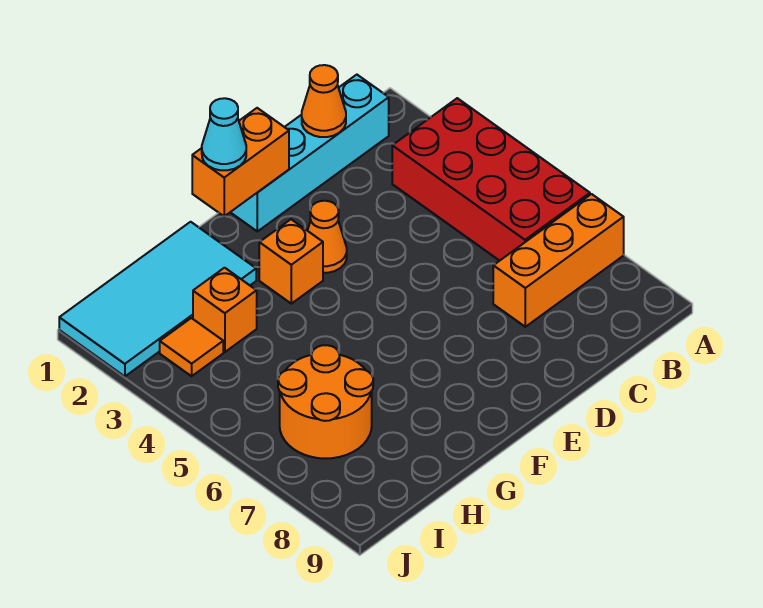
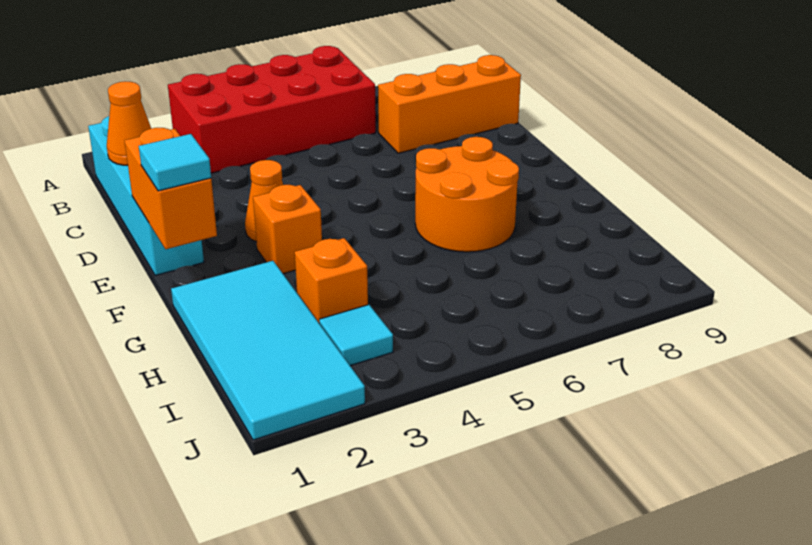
orange 1x3 brick [493,194,624,327] -> orange 1x3 brick turned to [378,55,521,153]
cyan 1x1 cone [202,98,246,170] -> cyan 1x1 tile [139,134,211,191]
orange 2x2 round brick [278,345,373,459] -> orange 2x2 round brick moved to [415,137,519,252]
orange 1x1 tile [160,318,223,376] -> cyan 1x1 tile [319,305,393,366]

